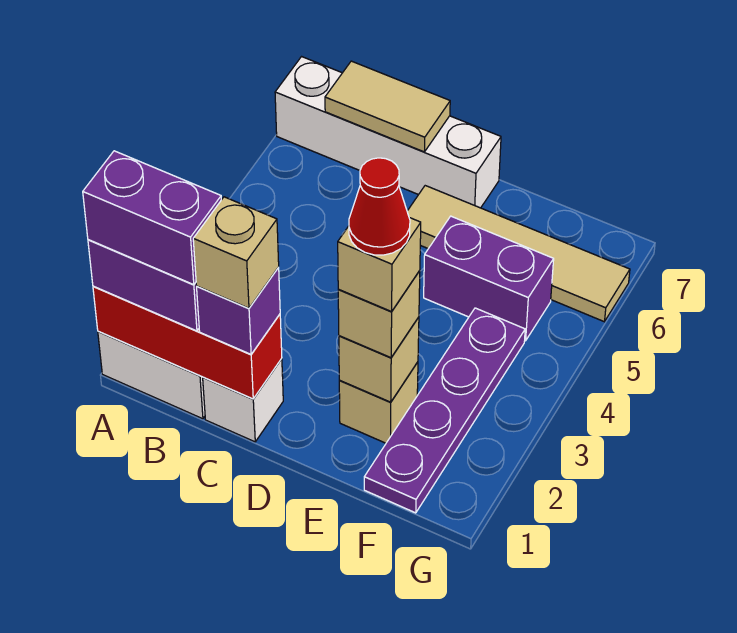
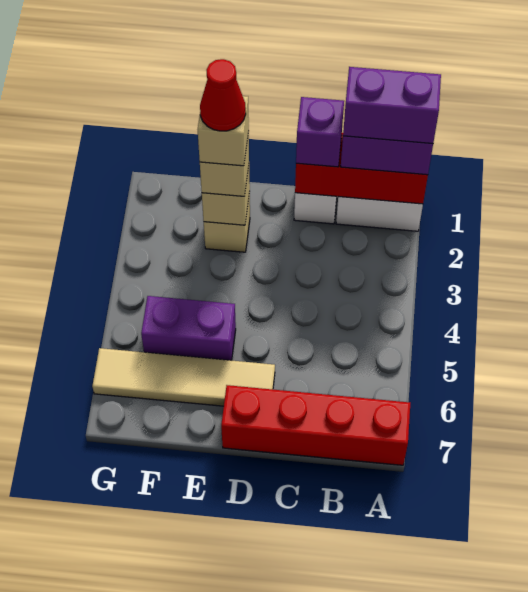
white 1x4 brick [275,57,501,208] -> red 1x4 brick [221,385,410,465]
tan 1x2 tile [325,61,450,152] -> none
tan 1x1 brick [193,197,279,308] -> none
purple 1x4 plate [364,308,525,513] -> none

